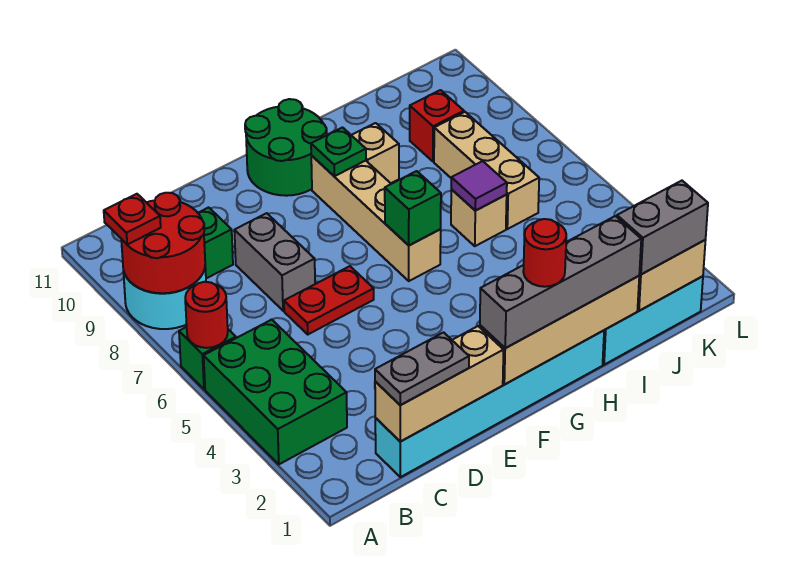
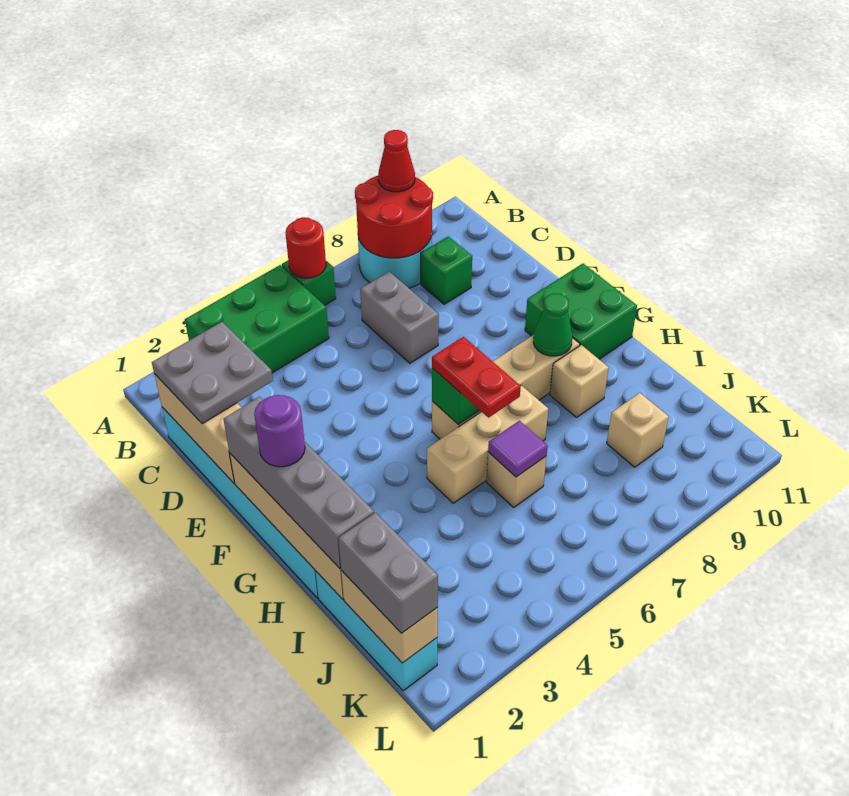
red 1x1 plate [104,194,161,244] -> red 1x1 cone [378,130,415,192]
grey 1x2 plate [375,332,469,405] -> grey 2x2 plate [152,322,273,424]
red 1x2 plate [284,266,374,334] -> red 1x2 plate moved to [432,337,521,418]
grey 1x2 brick [234,213,315,311] -> grey 1x2 brick turned to [360,272,439,363]
green 2x2 round brick [245,99,327,196] -> green 2x2 brick [525,264,637,359]
red 1x1 round brick [523,219,566,287] -> purple 1x1 round brick [254,395,305,467]
green 1x1 plate [311,128,366,176] -> green 1x1 cone [533,293,572,356]
tan 1x3 brick [434,112,539,229] -> tan 1x3 brick moved to [427,385,548,503]
red 1x1 brick [410,90,464,161] -> tan 1x1 brick [607,393,669,467]

